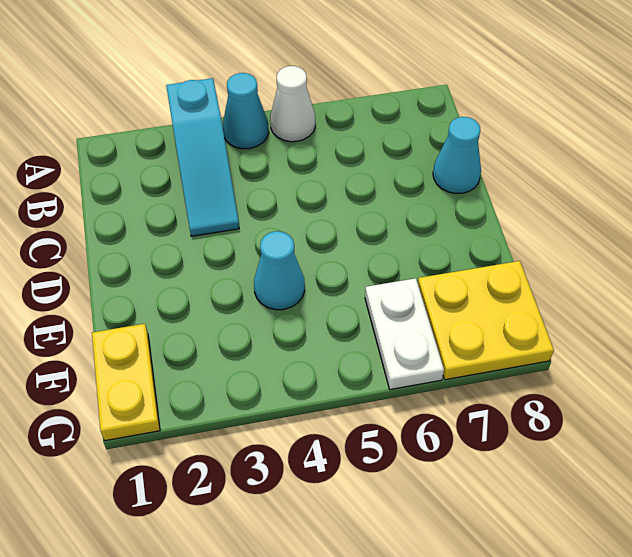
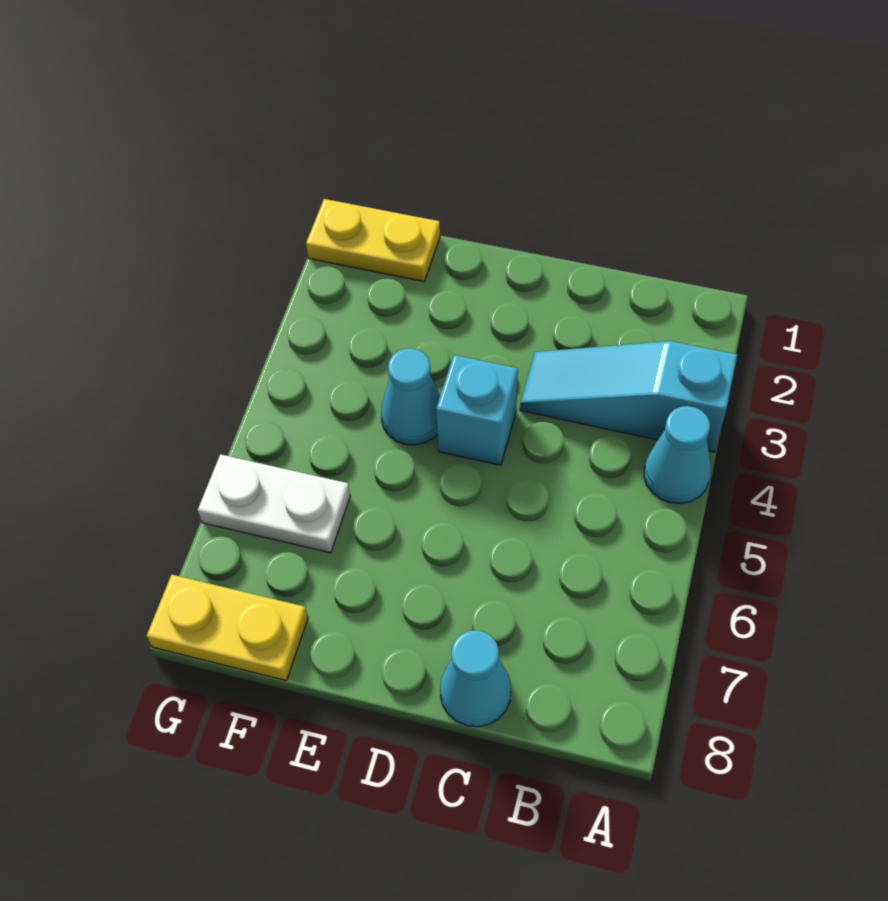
white 1x1 cone [270,66,315,142] -> none
none -> cyan 1x1 brick [436,355,518,465]
yellow 2x2 plate [418,261,554,380] -> yellow 1x2 plate [147,575,308,680]

